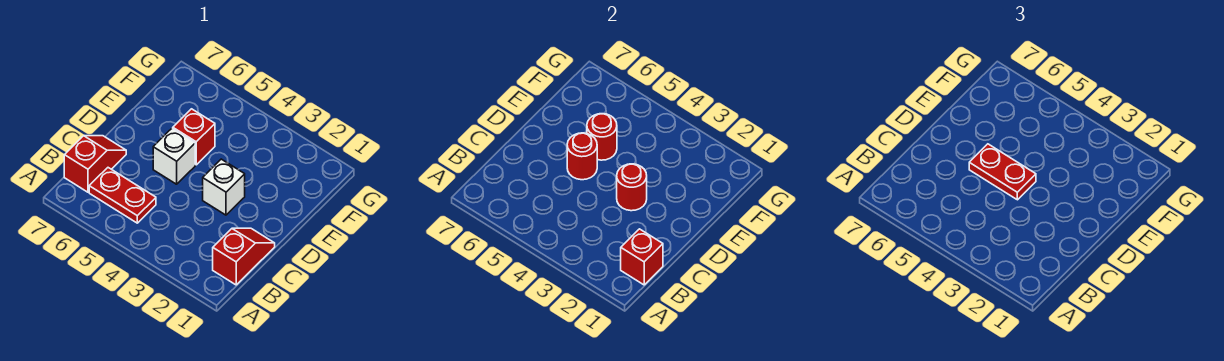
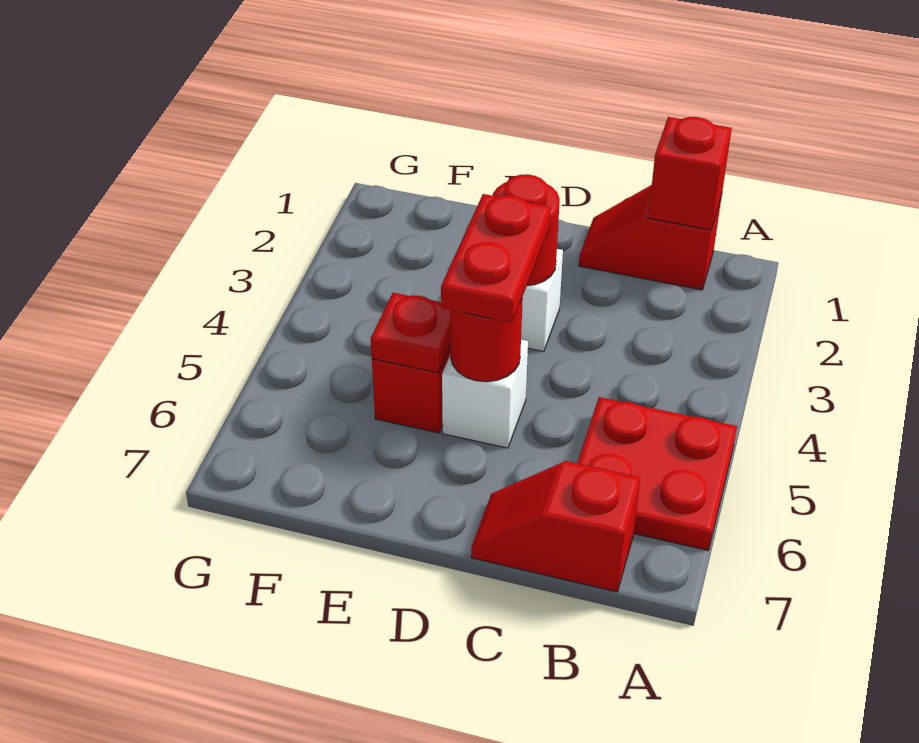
red 1x2 plate [89,168,156,223] -> red 2x2 plate [577,397,737,551]
red 1x1 round brick [587,114,617,160] -> red 1x1 plate [371,293,451,373]

